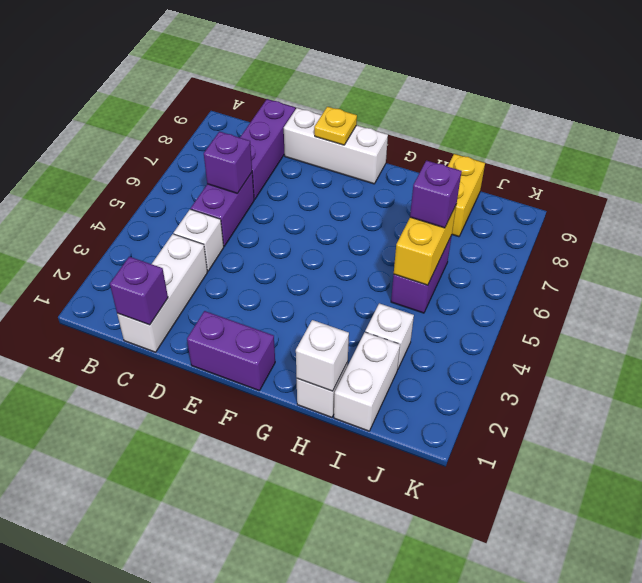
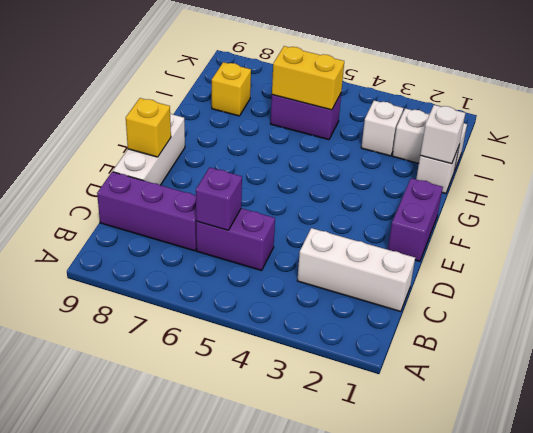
purple 1x1 brick [110,257,168,325] -> none
white 1x1 brick [174,209,224,271] -> none
yellow 1x1 plate [314,107,357,145] -> yellow 1x1 brick [126,98,171,157]
purple 1x1 brick [410,160,462,228] -> none
yellow 1x2 brick [448,154,485,237] -> yellow 1x1 brick [211,62,251,116]

